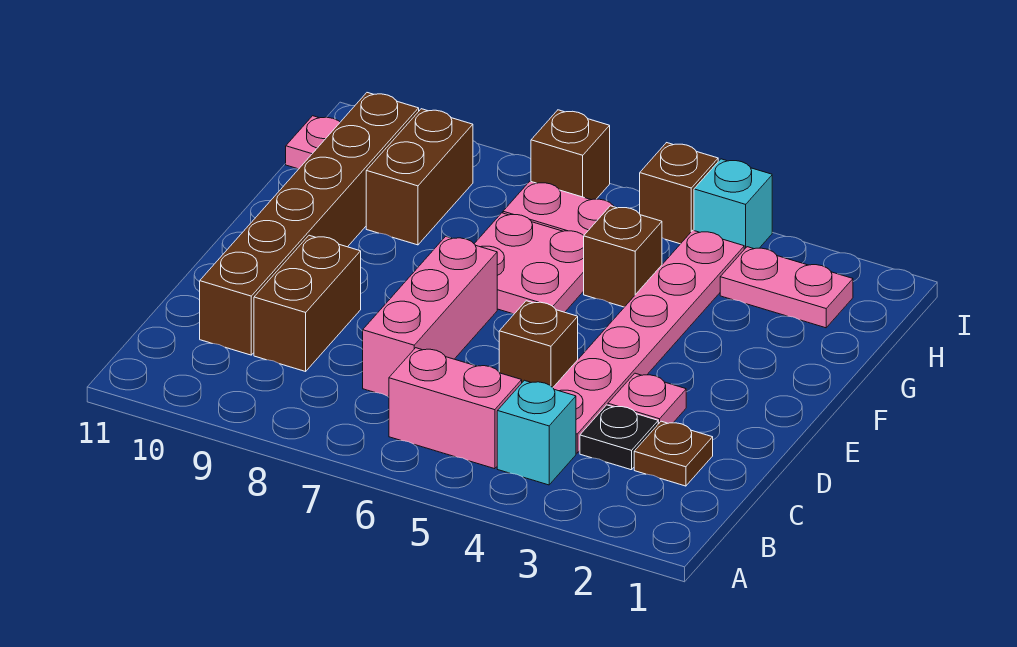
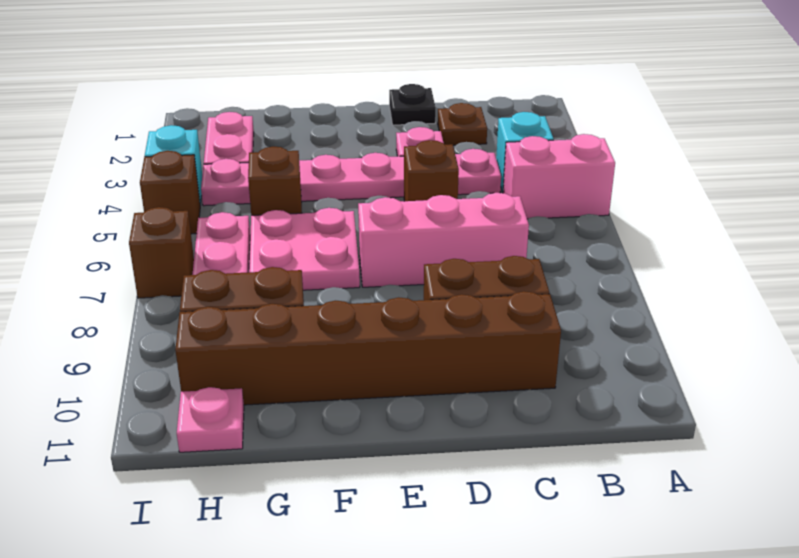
pink 1x2 brick [389,348,522,469] -> pink 1x2 brick turned to [503,134,615,219]
black 1x1 plate [580,405,658,470] -> black 1x1 plate moved to [389,84,436,125]

